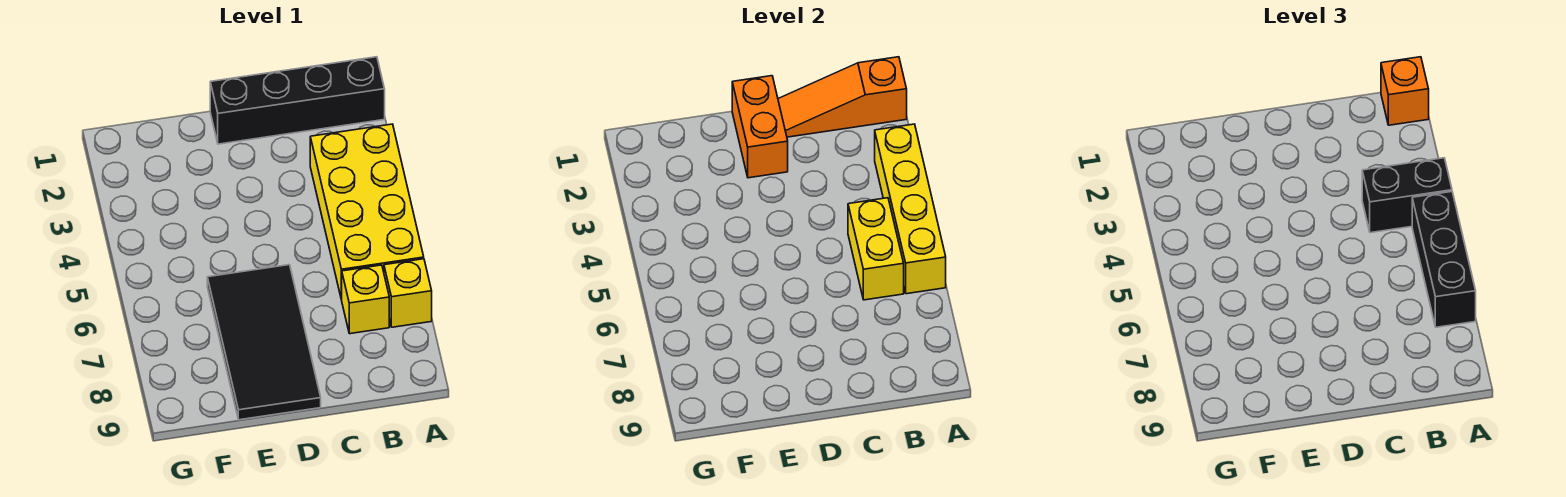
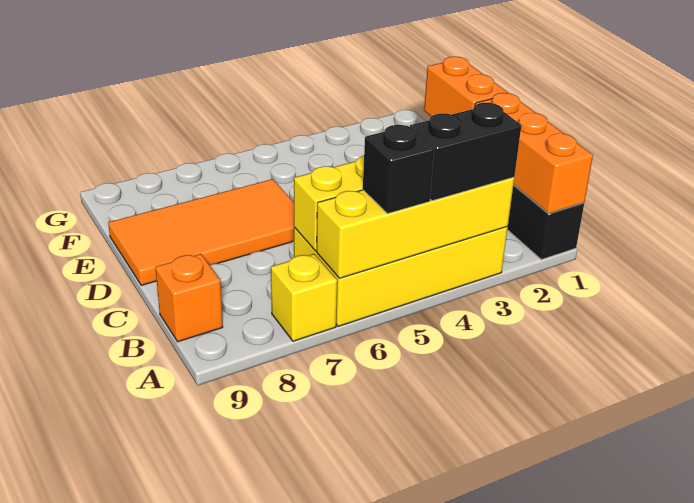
orange 1x3 slope [778,57,907,137] -> orange 1x3 brick [475,93,593,213]
orange 1x1 brick [1381,57,1429,125] -> orange 1x1 brick moved to [155,254,223,342]
black 1x2 brick [1362,158,1452,233] -> black 1x2 brick turned to [410,103,521,201]
black 1x3 brick [1412,192,1476,327] -> black 1x1 brick [363,125,434,214]
yellow 1x1 brick [342,265,389,334] -> none
orange 1x2 brick [732,76,788,178] -> orange 1x2 brick turned to [424,57,508,117]
black 2x4 tile [207,265,321,420] -> orange 2x4 tile [108,179,294,285]

